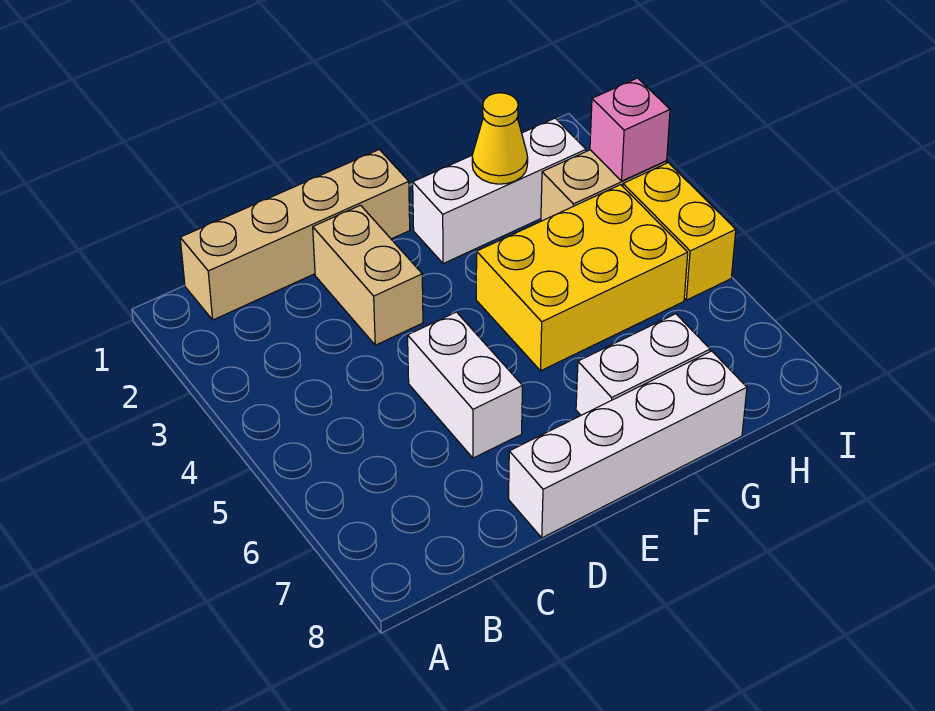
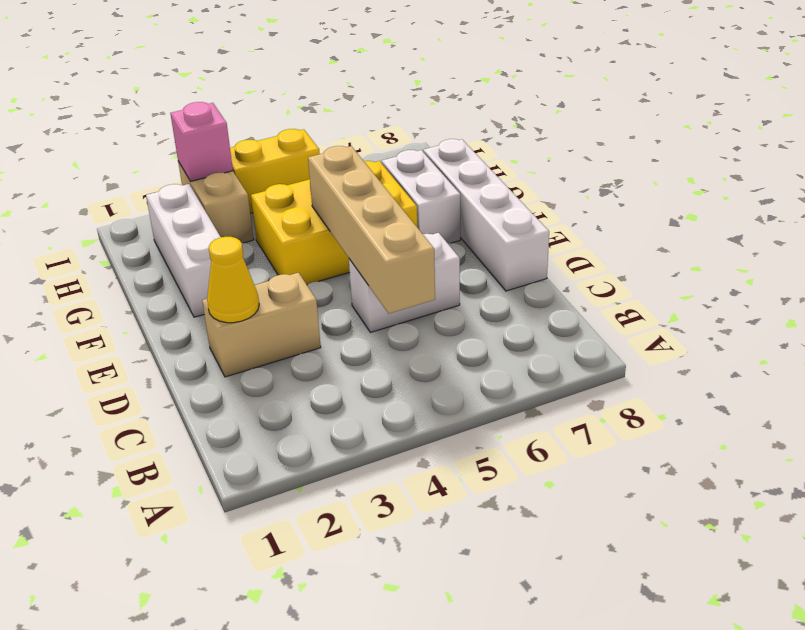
tan 1x4 brick [180,150,410,320] -> tan 1x4 brick moved to [308,146,435,314]
yellow 2x3 brick [476,185,688,371] -> yellow 2x3 brick turned to [251,161,417,285]
yellow 1x1 cone [472,93,528,184] -> yellow 1x1 cone moved to [207,237,259,323]

